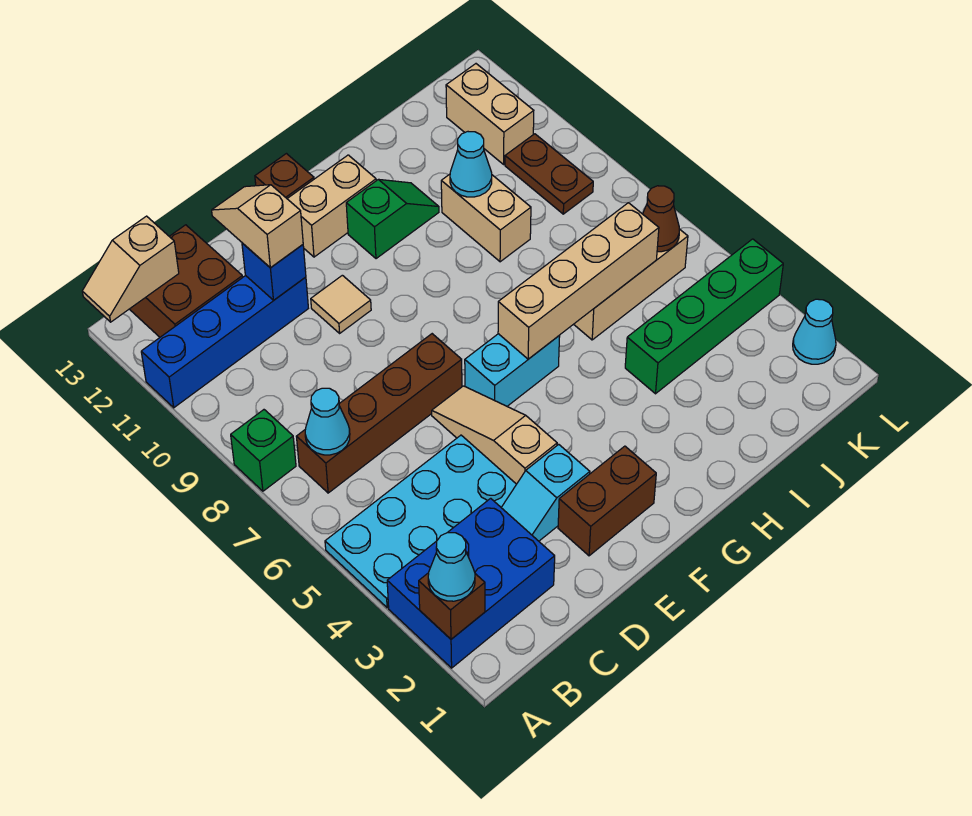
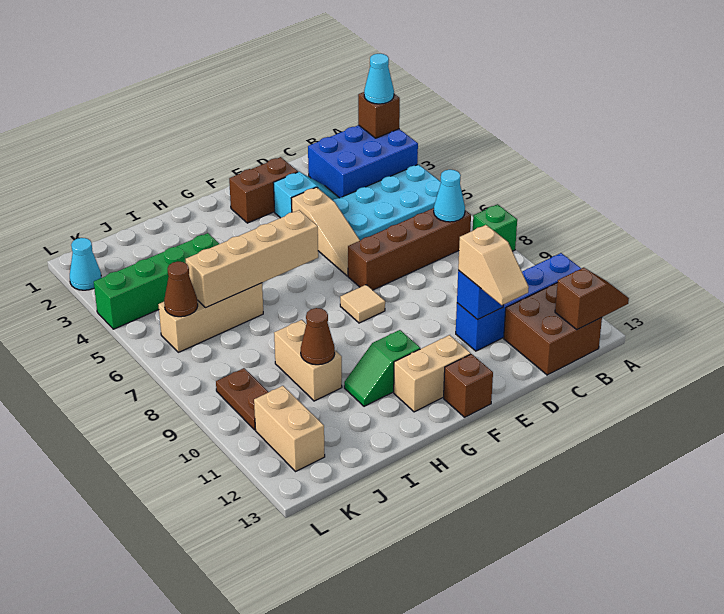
tan 1x2 slope [82,216,179,322] -> brown 1x2 slope [555,268,629,330]
tan 1x1 tile [311,275,371,333] -> tan 1x1 tile moved to [340,285,385,323]
cyan 1x2 brick [465,334,560,406] -> none
cyan 1x1 cone [450,132,492,197] -> brown 1x1 cone [301,308,335,365]

